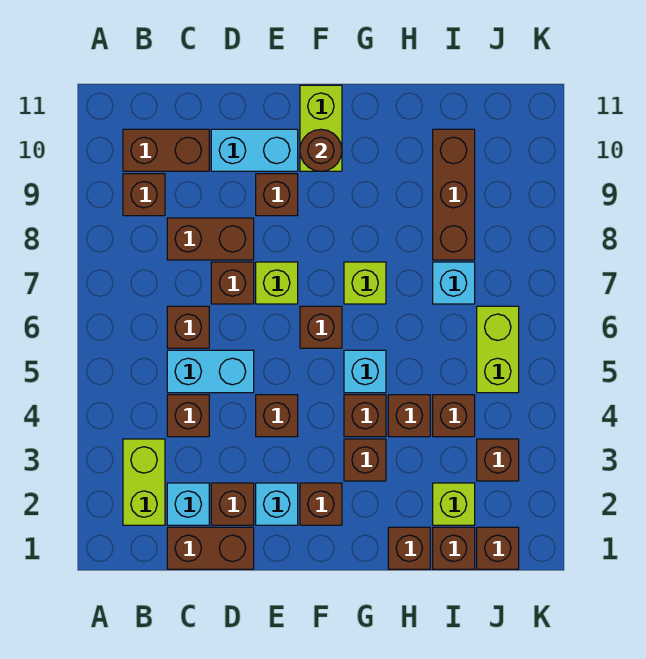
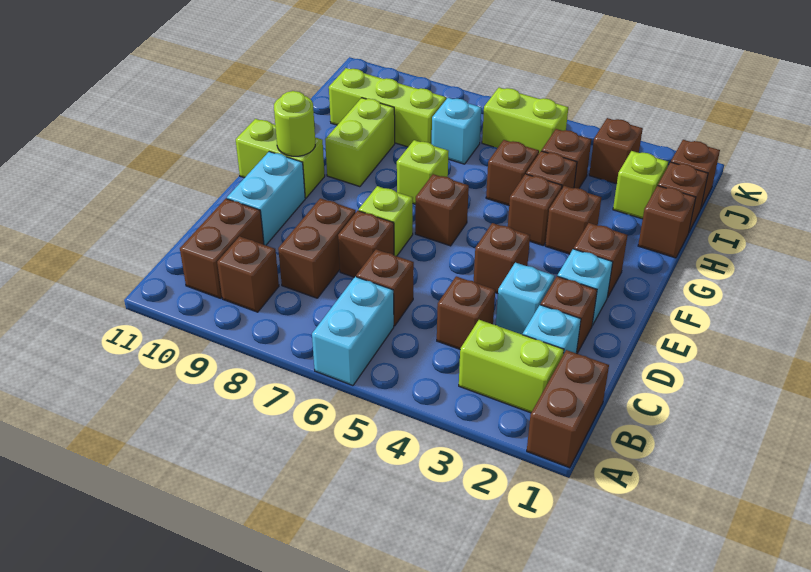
brown 1x2 brick [167,527,254,569] -> brown 1x2 brick moved to [527,350,609,468]
cyan 1x2 brick [167,350,254,393] -> cyan 1x2 brick moved to [312,277,394,386]
brown 1x1 brick [256,174,298,216] -> brown 1x1 brick moved to [486,140,539,205]
brown 1x1 round brick [300,129,342,171] -> lime 1x1 round brick [274,91,315,156]
cyan 1x1 brick [344,350,386,393] -> cyan 1x1 brick moved to [496,263,555,335]
none -> lime 1x2 brick [325,98,395,187]
brown 1x3 brick [433,129,475,260] -> lime 1x3 brick [329,68,446,147]

